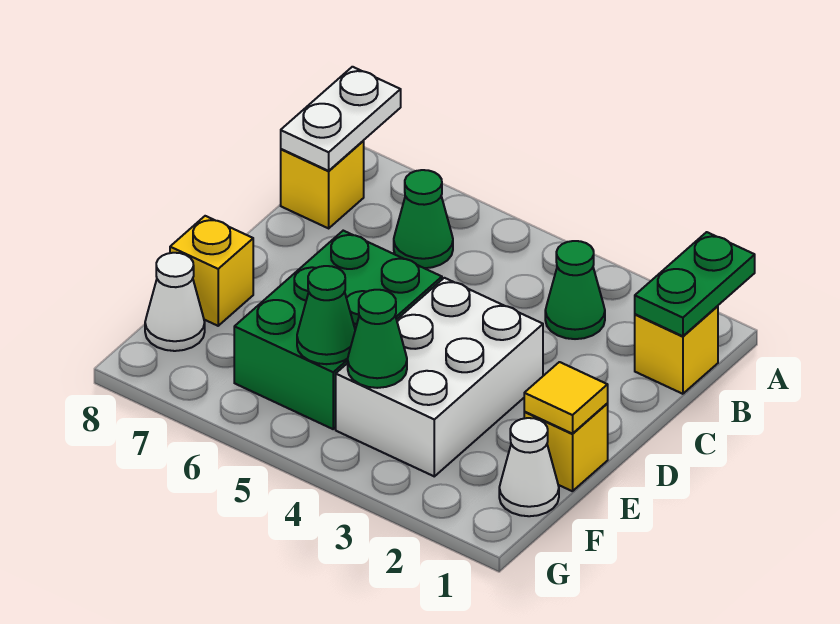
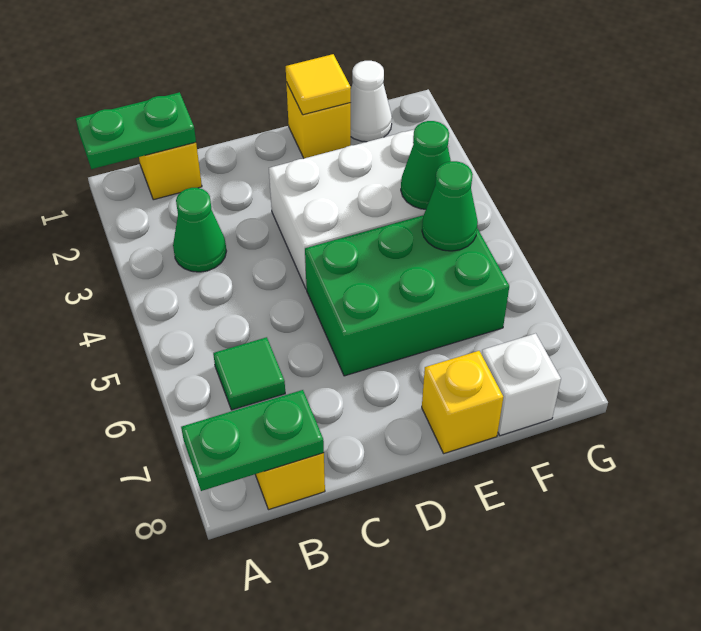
white 1x2 plate [281,67,401,171] -> green 1x2 plate [181,390,324,491]
green 1x1 cone [394,170,453,268] -> green 1x1 tile [213,337,285,410]
white 1x1 cone [145,253,205,351] -> white 1x1 brick [482,333,561,436]

